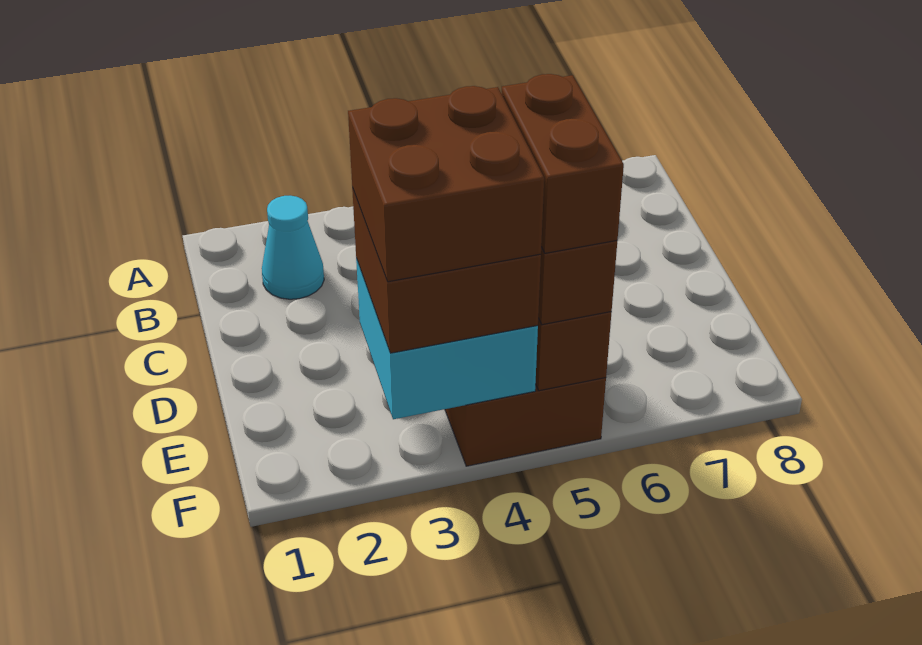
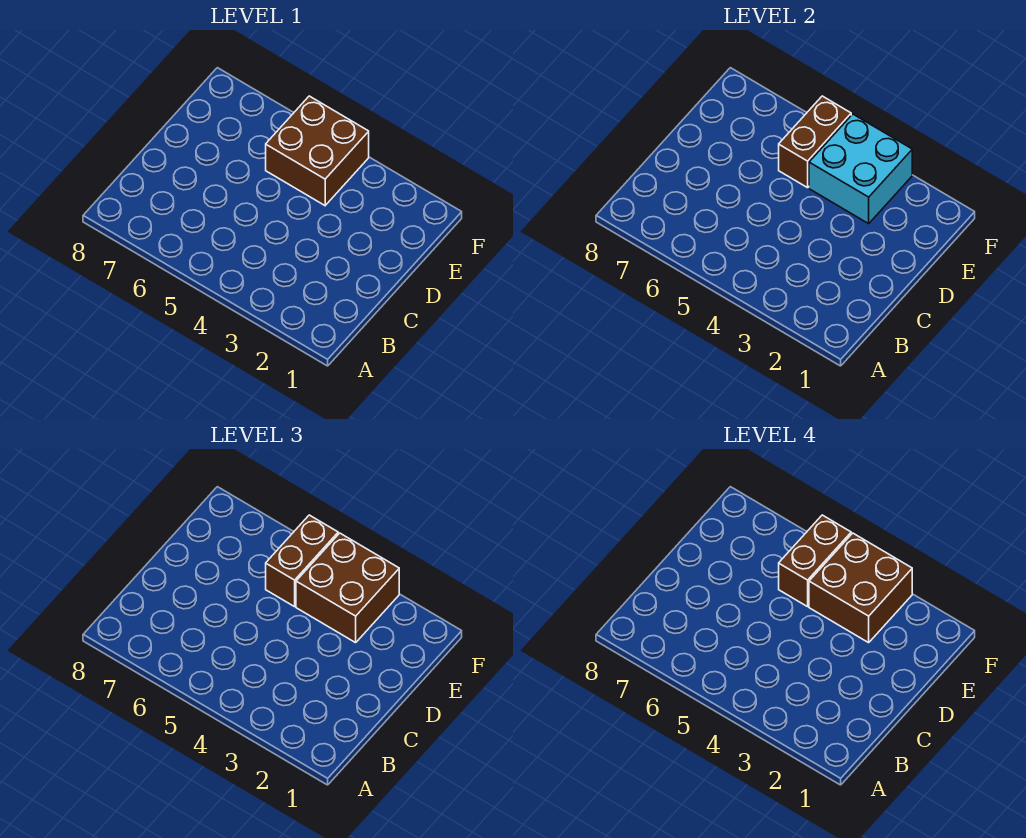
cyan 1x1 cone [262,196,324,299] -> none

